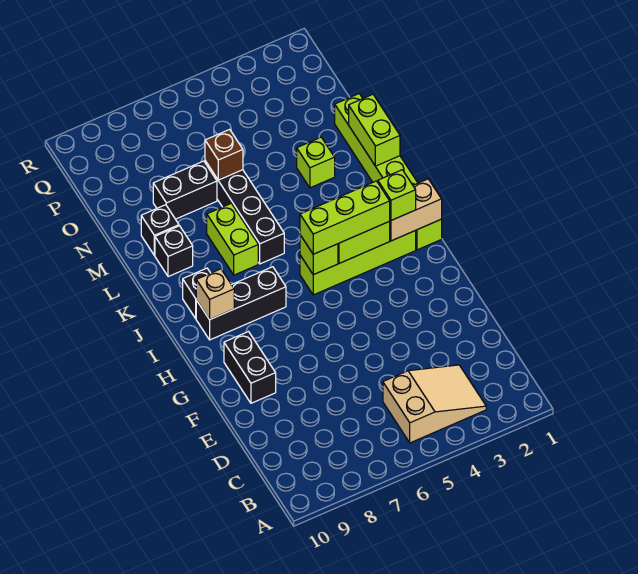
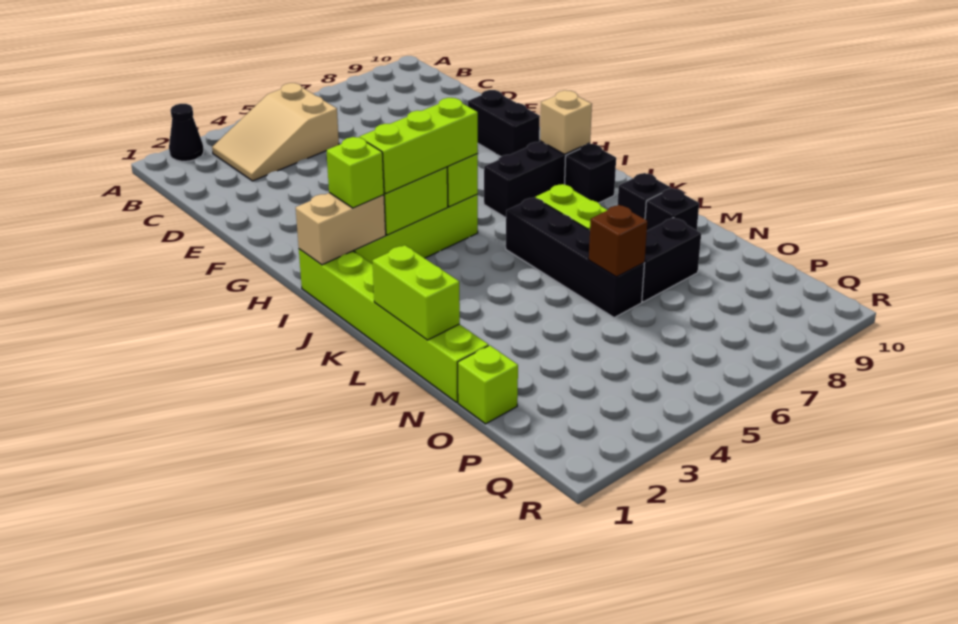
none -> black 1x1 cone [169,104,204,161]
lime 1x1 brick [297,137,335,188] -> lime 1x1 brick moved to [458,345,518,424]

